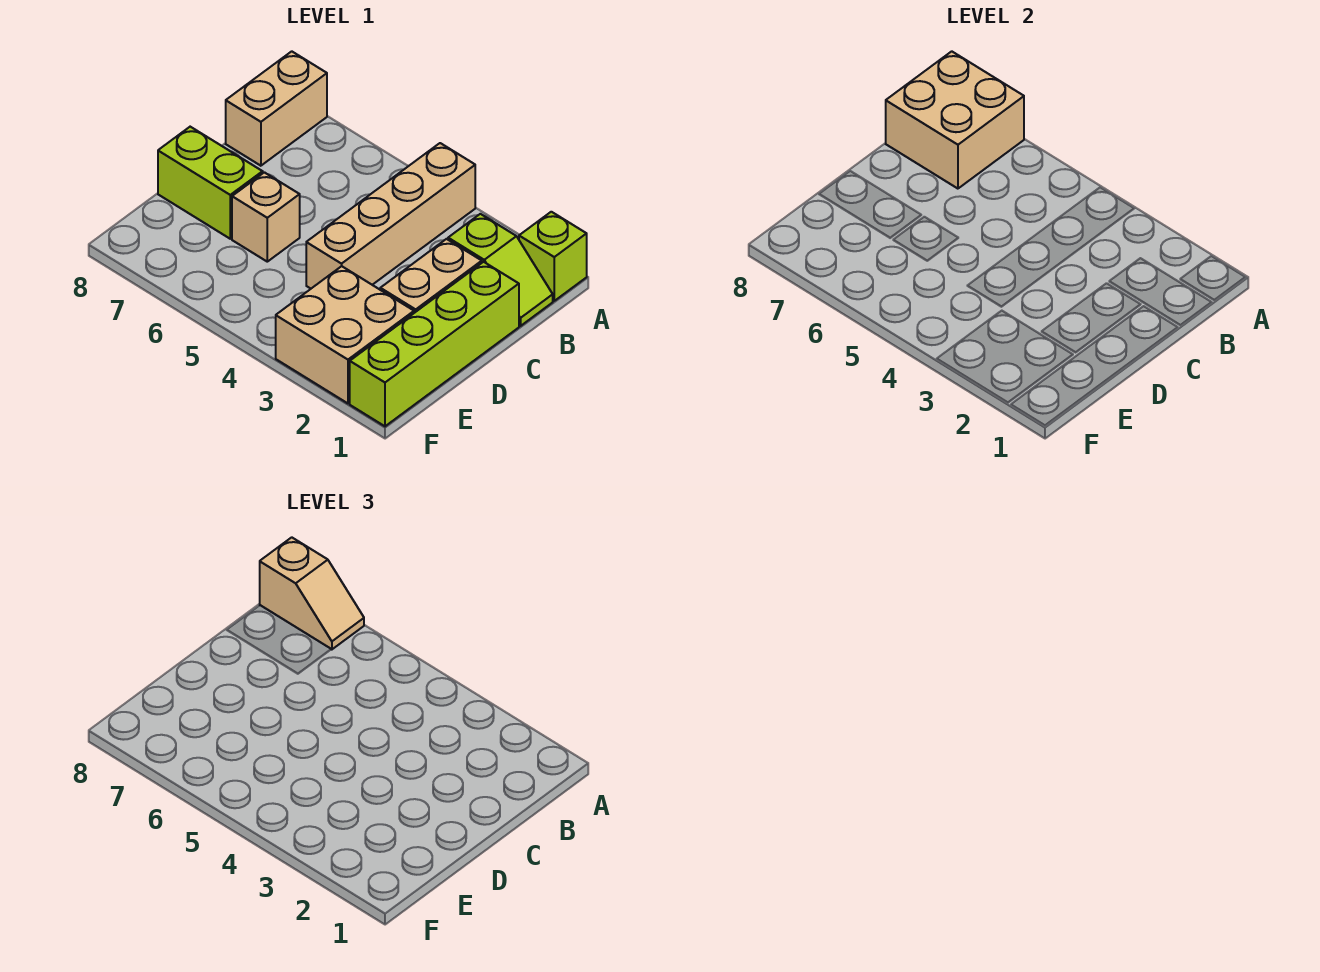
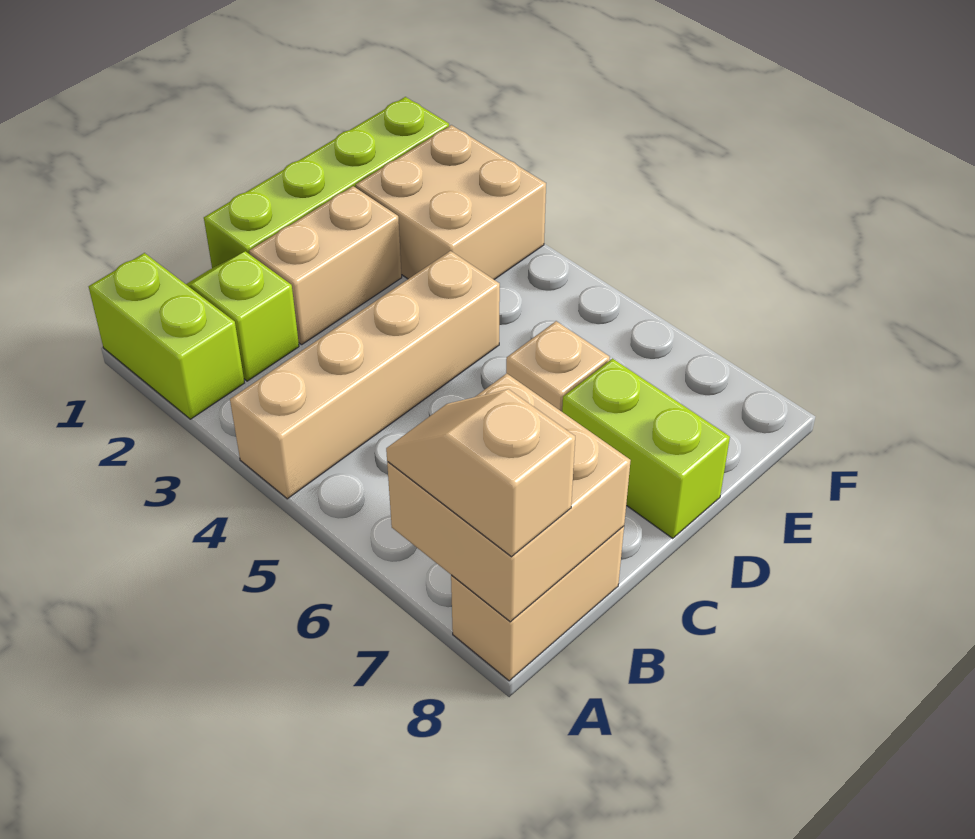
lime 1x1 brick [519,212,587,301] -> lime 1x2 brick [89,253,244,419]

